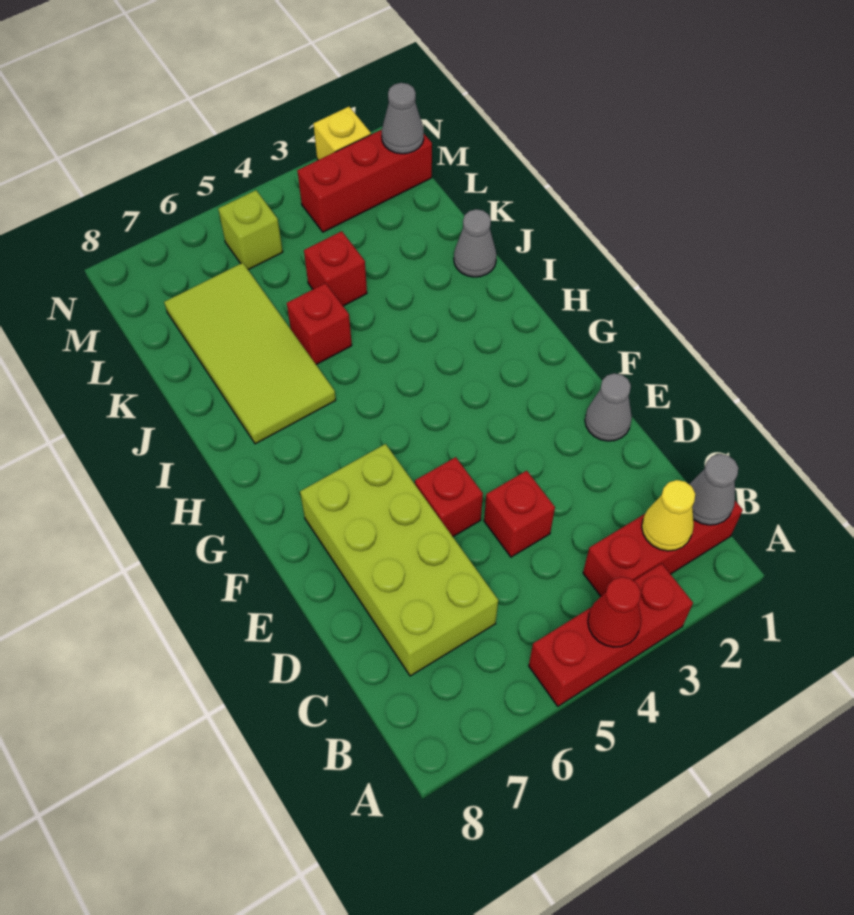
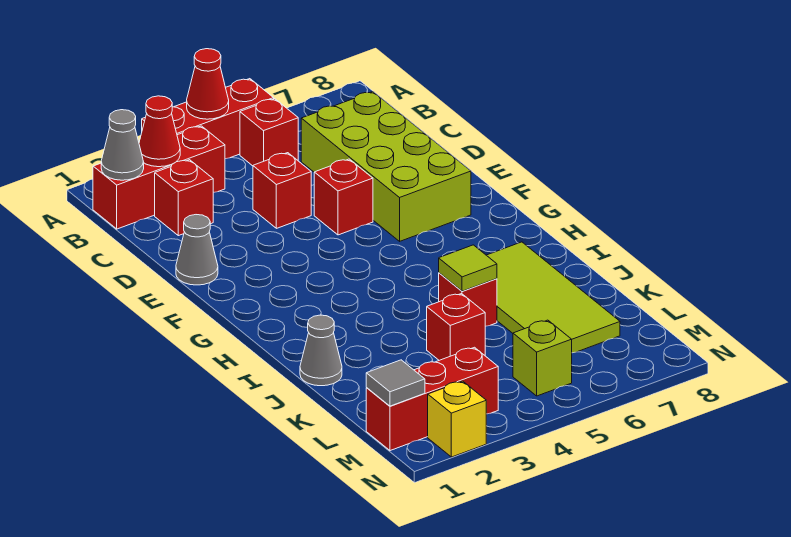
yellow 1x1 cone [642,480,695,551] -> red 1x1 cone [139,96,180,167]
none -> red 1x1 brick [240,99,298,166]
none -> red 1x1 brick [155,160,213,236]
none -> lime 1x1 tile [439,245,497,291]
grey 1x1 cone [382,83,424,154] -> grey 1x1 tile [366,360,425,406]

